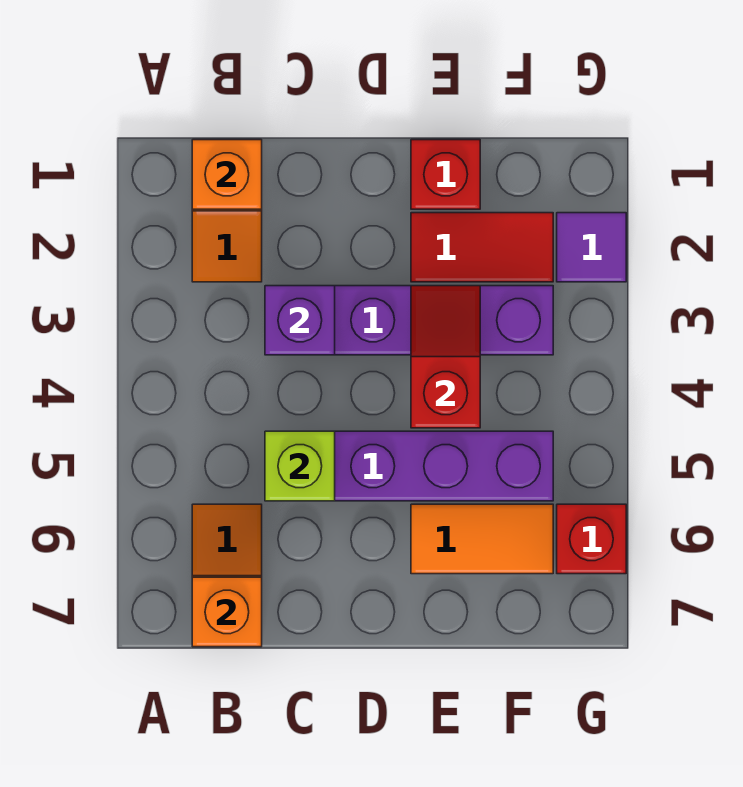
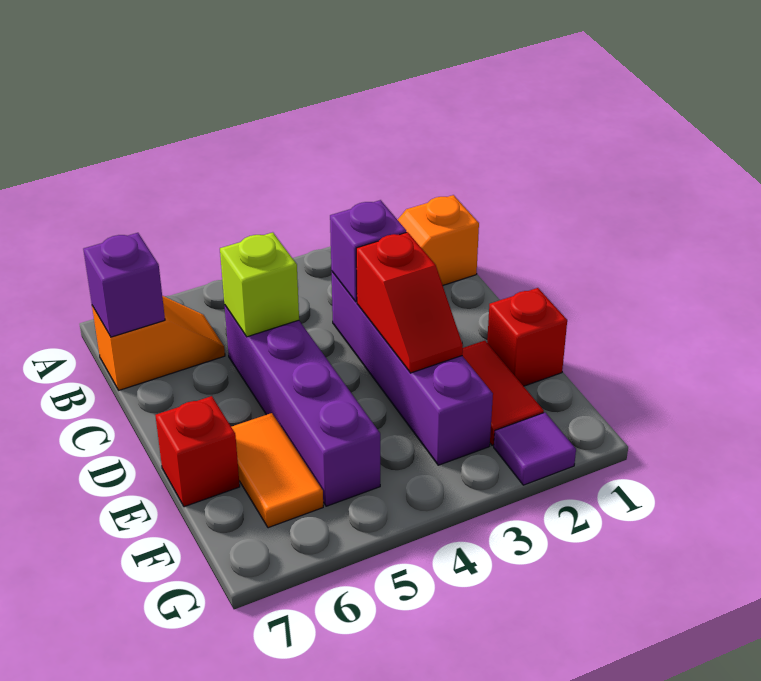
orange 1x1 brick [192,140,262,209] -> none
orange 1x1 brick [192,577,262,647] -> purple 1x1 brick [83,233,165,337]
red 1x2 slope [411,286,480,428] -> red 1x2 slope turned to [356,232,463,373]
red 1x1 brick [557,504,626,574] -> red 1x1 brick moved to [155,396,240,507]

